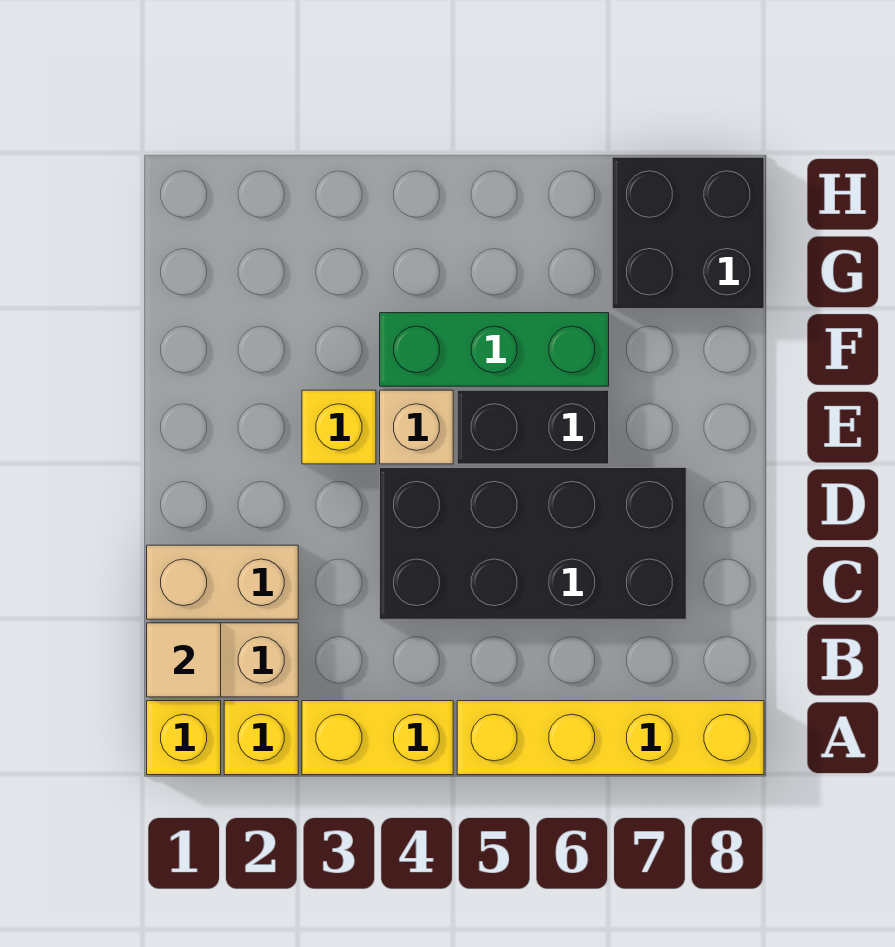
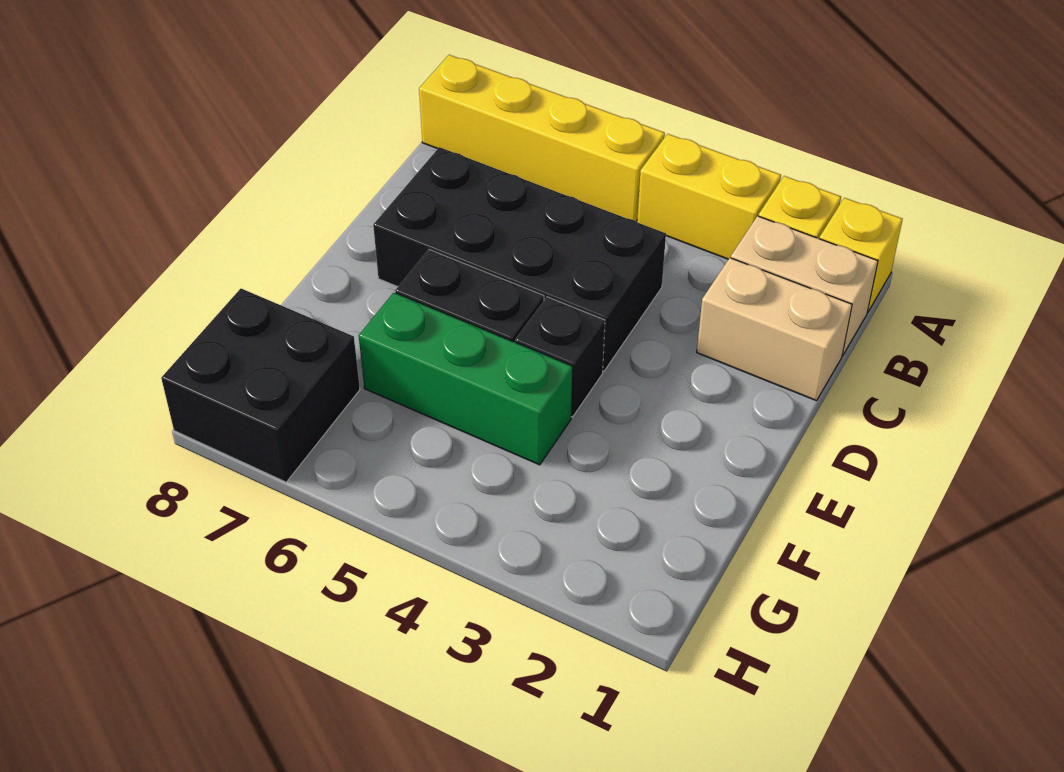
tan 1x1 tile [147,623,221,697] -> none
yellow 1x1 brick [302,390,376,464] -> none
tan 1x1 brick [380,390,453,464] -> black 1x1 brick [515,297,605,417]

